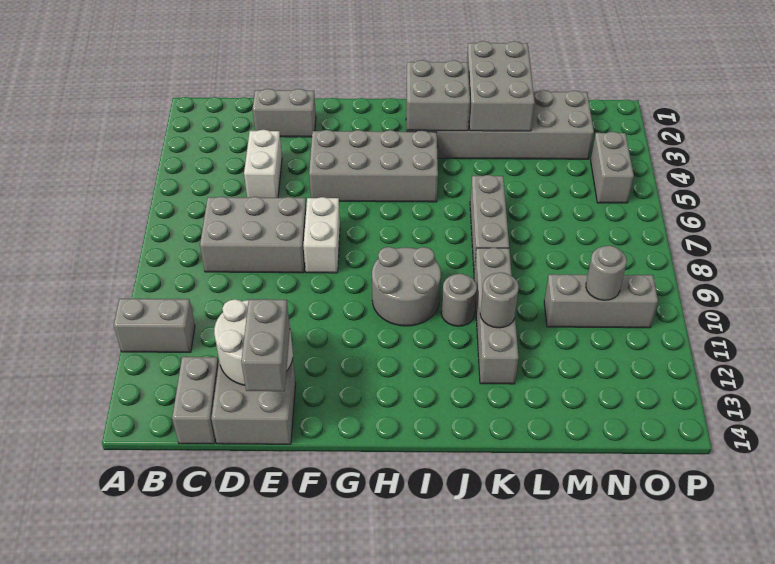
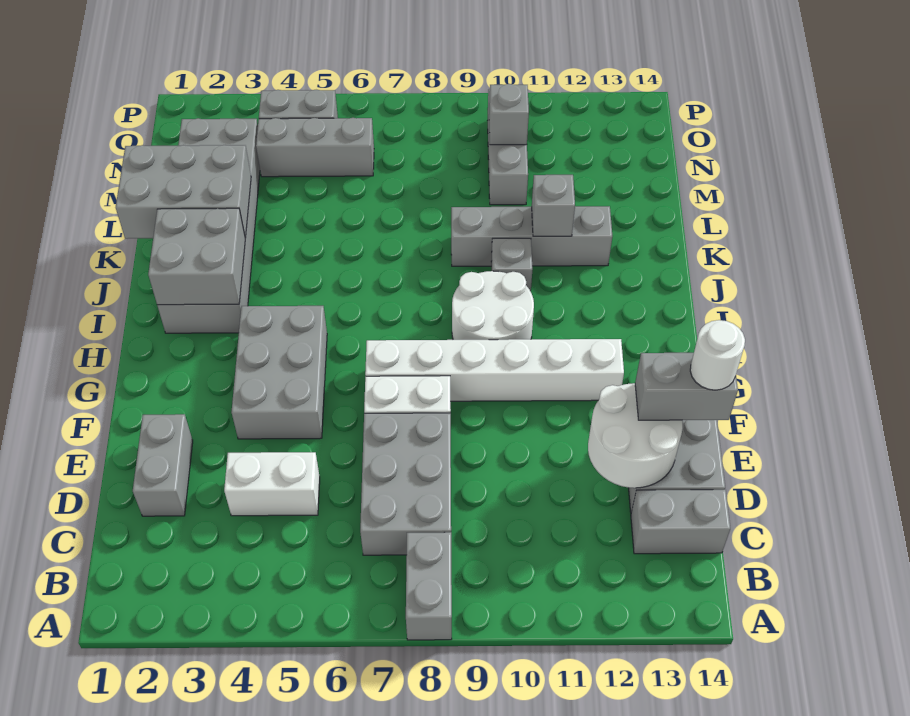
grey 1x2 brick [114,299,195,352] -> grey 1x2 brick moved to [406,532,452,640]
none -> white 1x1 round brick [690,320,745,390]
grey 2x4 brick [309,130,438,202] -> grey 2x3 brick [232,306,327,439]
none -> white 1x6 brick [365,339,624,401]
grey 2x2 round brick [372,247,441,326] -> white 2x2 round brick [452,271,534,340]
grey 1x1 round brick [441,274,477,326] -> grey 1x1 brick [491,238,532,292]
grey 1x3 brick [470,175,509,269] -> grey 1x3 brick moved to [256,118,374,177]
grey 1x1 round brick [480,272,519,328] -> grey 1x1 brick [532,175,575,236]
grey 1x1 round brick [586,246,627,300] -> grey 1x1 brick [489,84,529,145]

